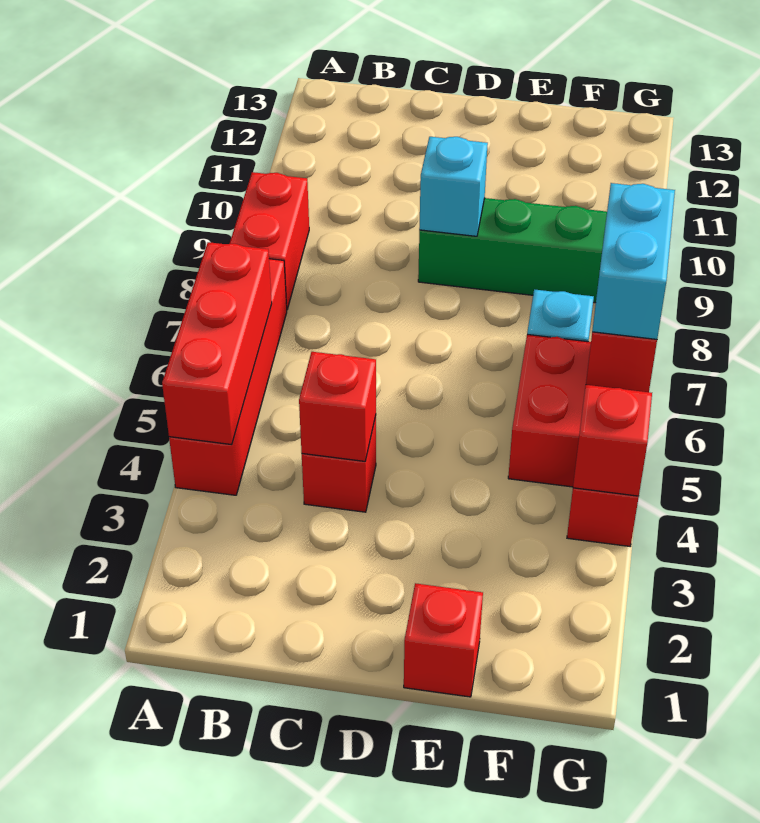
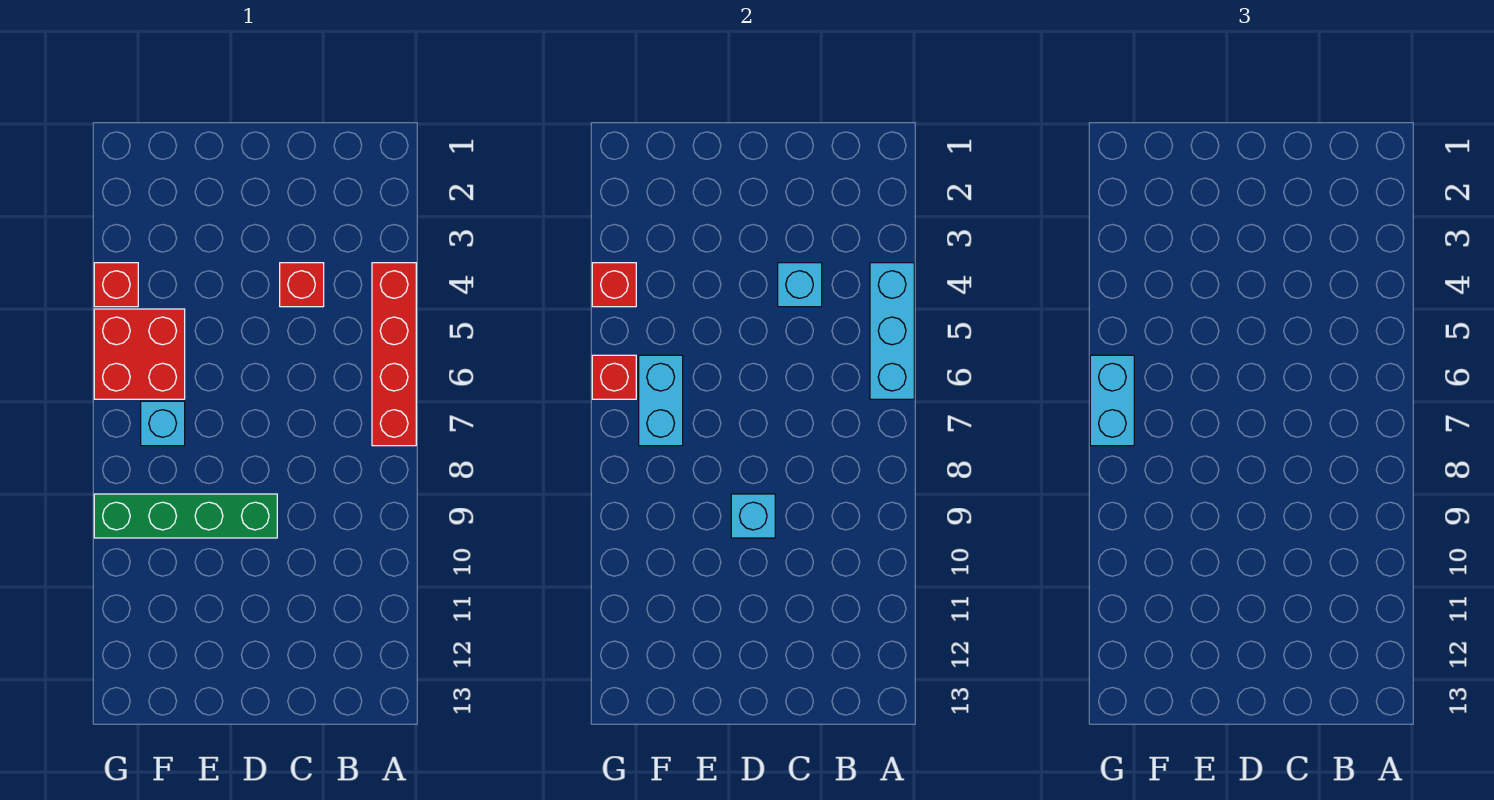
red 1x3 brick [162,242,272,445] -> cyan 1x3 brick [870,263,914,399]
red 1x2 brick [230,172,309,309] -> none
red 1x1 brick [299,352,376,461] -> cyan 1x1 brick [778,263,822,307]
red 1x1 brick [404,583,483,697] -> none
none -> cyan 1x2 brick [639,355,683,446]

